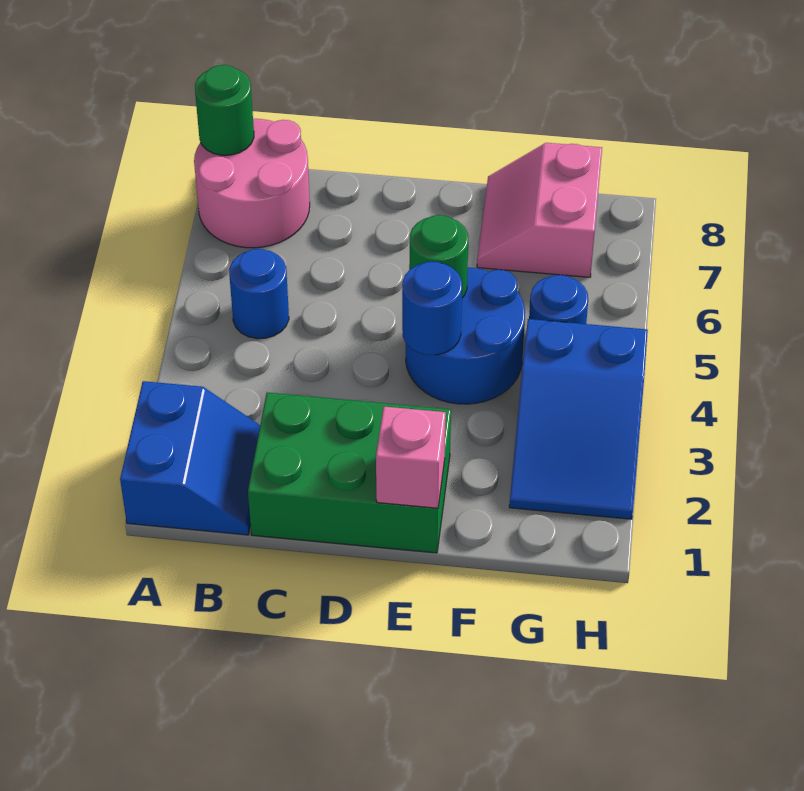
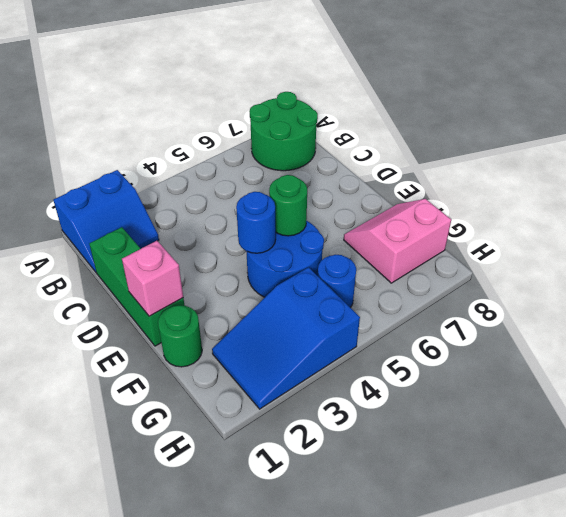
pink 2x2 round brick [194,119,310,248] -> green 2x2 round brick [250,92,318,171]
green 1x1 round brick [195,65,254,155] -> green 1x1 round brick moved to [158,305,202,367]
blue 1x1 round brick [229,249,289,339] -> none
green 2x3 brick [248,393,451,553] -> green 1x3 brick [89,227,185,346]

